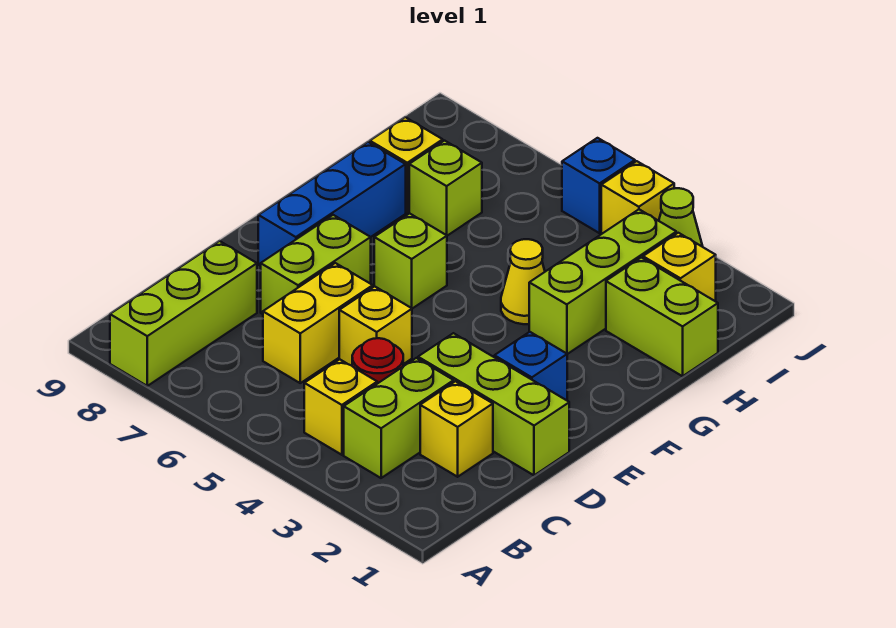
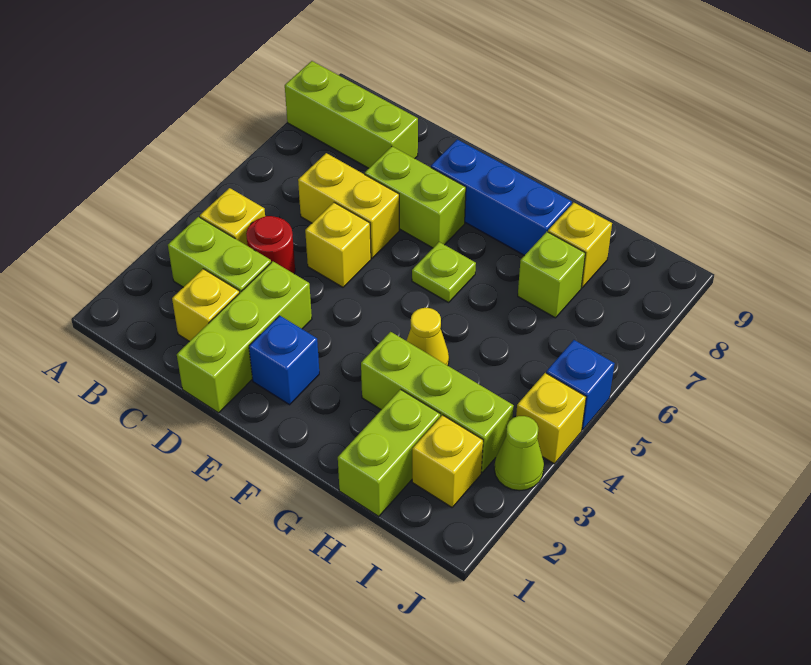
lime 1x1 brick [374,213,447,309] -> lime 1x1 plate [412,242,476,303]

